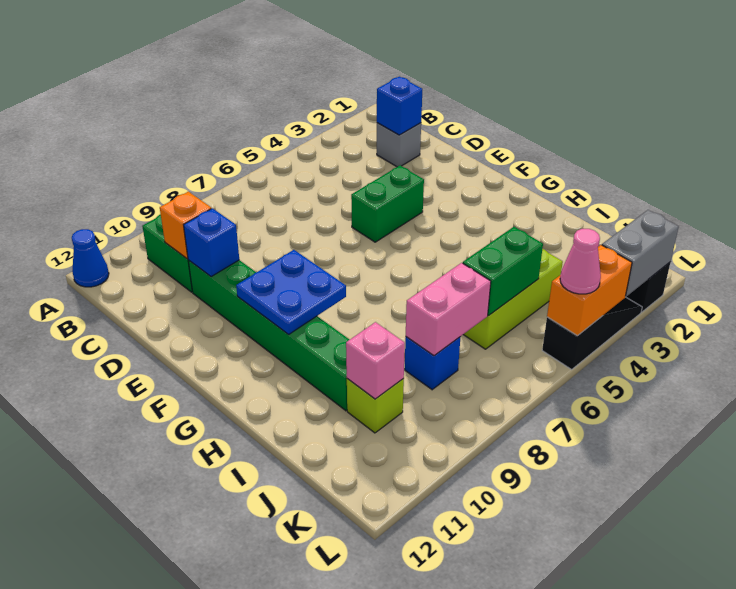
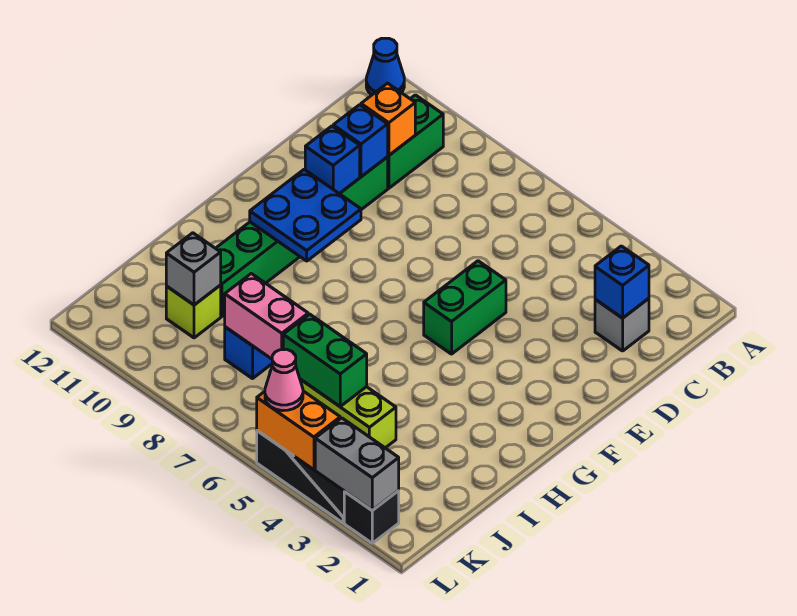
green 1x2 brick [351,165,424,242] -> green 1x2 brick turned to [424,261,506,354]
none -> blue 1x1 brick [305,126,360,194]
pink 1x1 brick [346,322,405,399] -> grey 1x1 brick [166,233,221,305]

